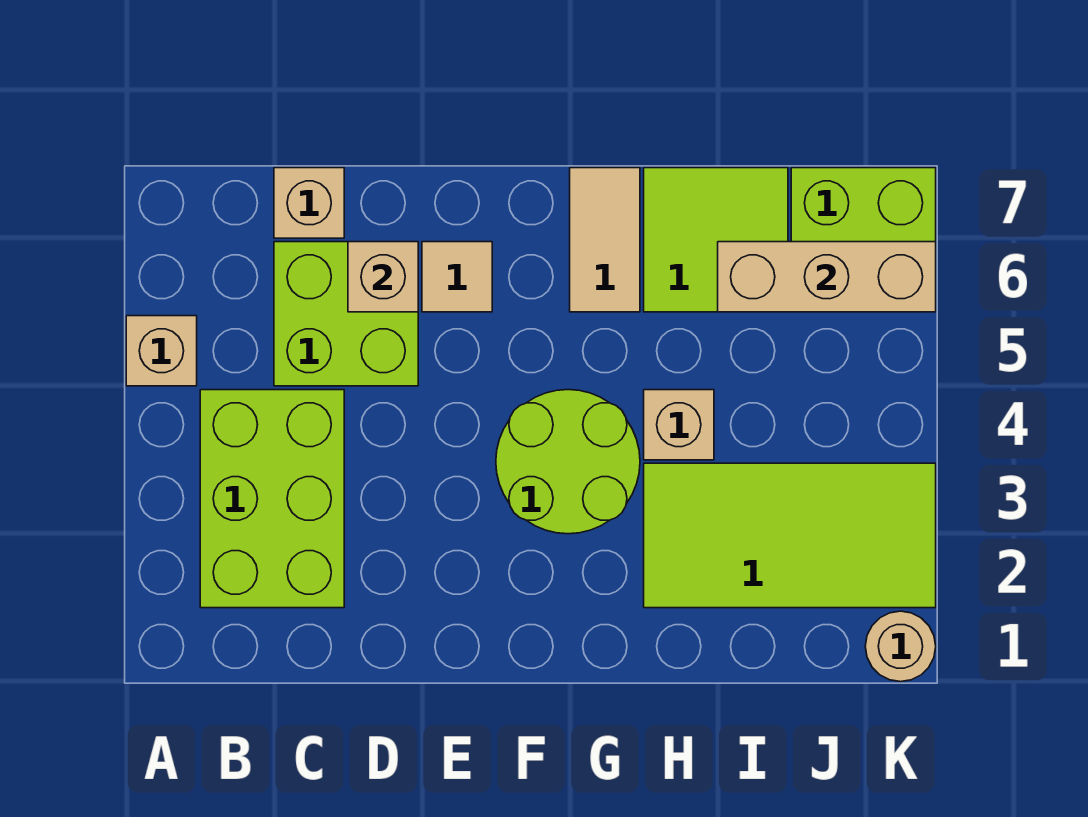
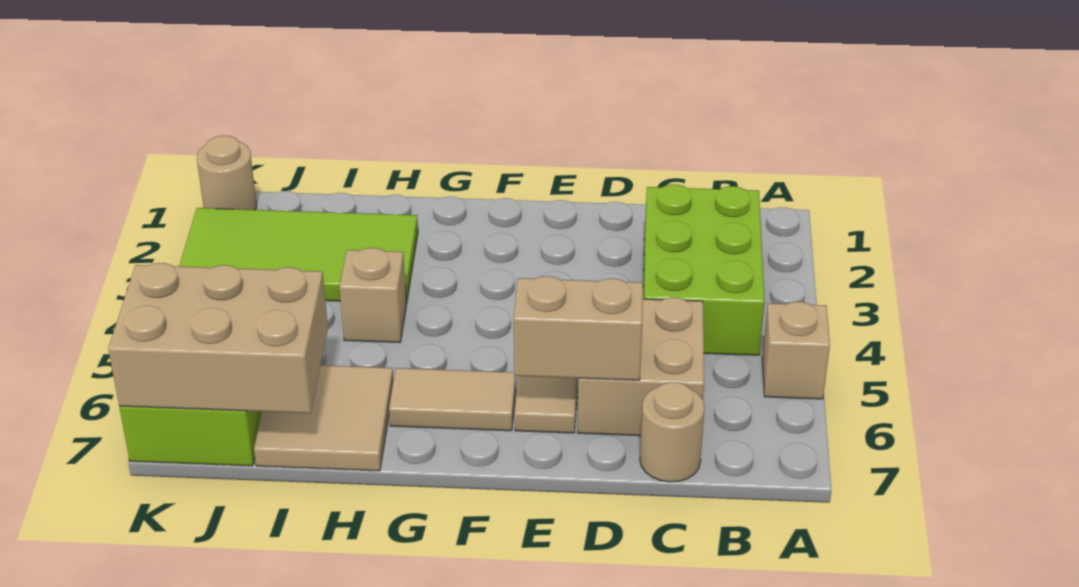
lime 2x2 brick [274,242,418,386] -> tan 2x2 brick [578,297,704,436]
tan 1x1 brick [274,168,344,238] -> tan 1x1 round brick [640,382,705,482]
tan 1x1 brick [348,242,418,312] -> tan 1x2 brick [514,276,643,380]
lime 2x2 round brick [496,390,640,534] -> none
tan 1x2 tile [570,168,640,312] -> tan 1x2 tile turned to [389,368,516,431]
lime 2x2 tile [644,168,788,312] -> tan 2x2 tile [254,365,393,471]
tan 1x3 brick [718,242,936,312] -> tan 2x3 brick [108,263,328,413]

